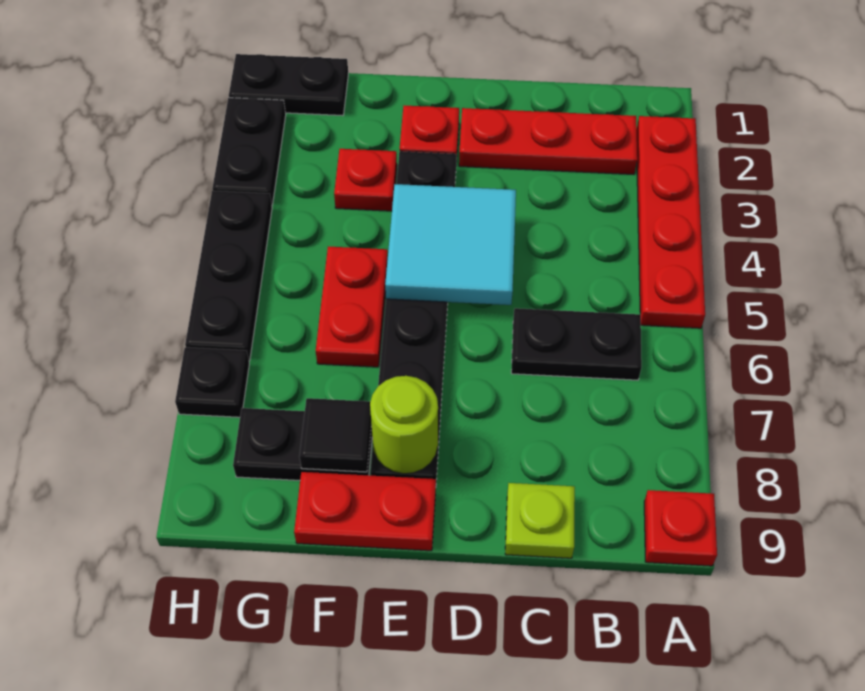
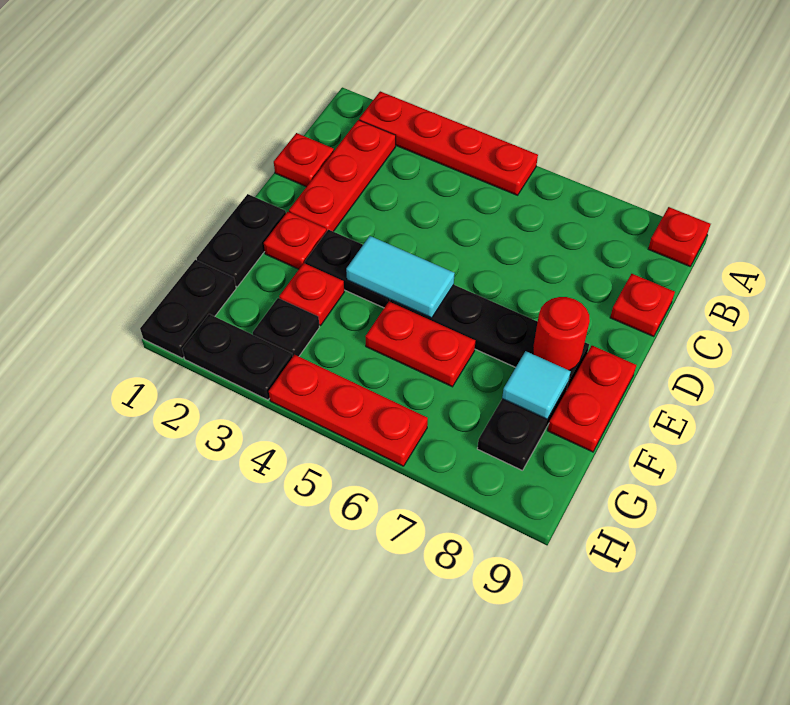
black 1x2 plate [511,308,642,380] -> black 1x2 plate moved to [197,194,286,287]
none -> red 1x1 plate [274,133,334,187]
lime 1x1 plate [505,483,575,558] -> red 1x1 plate [610,274,675,337]
cyan 2x2 tile [385,184,516,305] -> cyan 1x2 tile [346,236,455,318]
lime 1x1 round brick [370,376,438,474] -> red 1x1 round brick [533,297,590,371]
black 1x1 tile [299,398,371,472] -> cyan 1x1 tile [502,351,571,419]
black 1x3 plate [185,191,272,361] -> red 1x3 plate [269,355,428,466]
black 1x1 plate [175,347,249,417] -> black 1x1 plate moved to [253,298,320,356]

